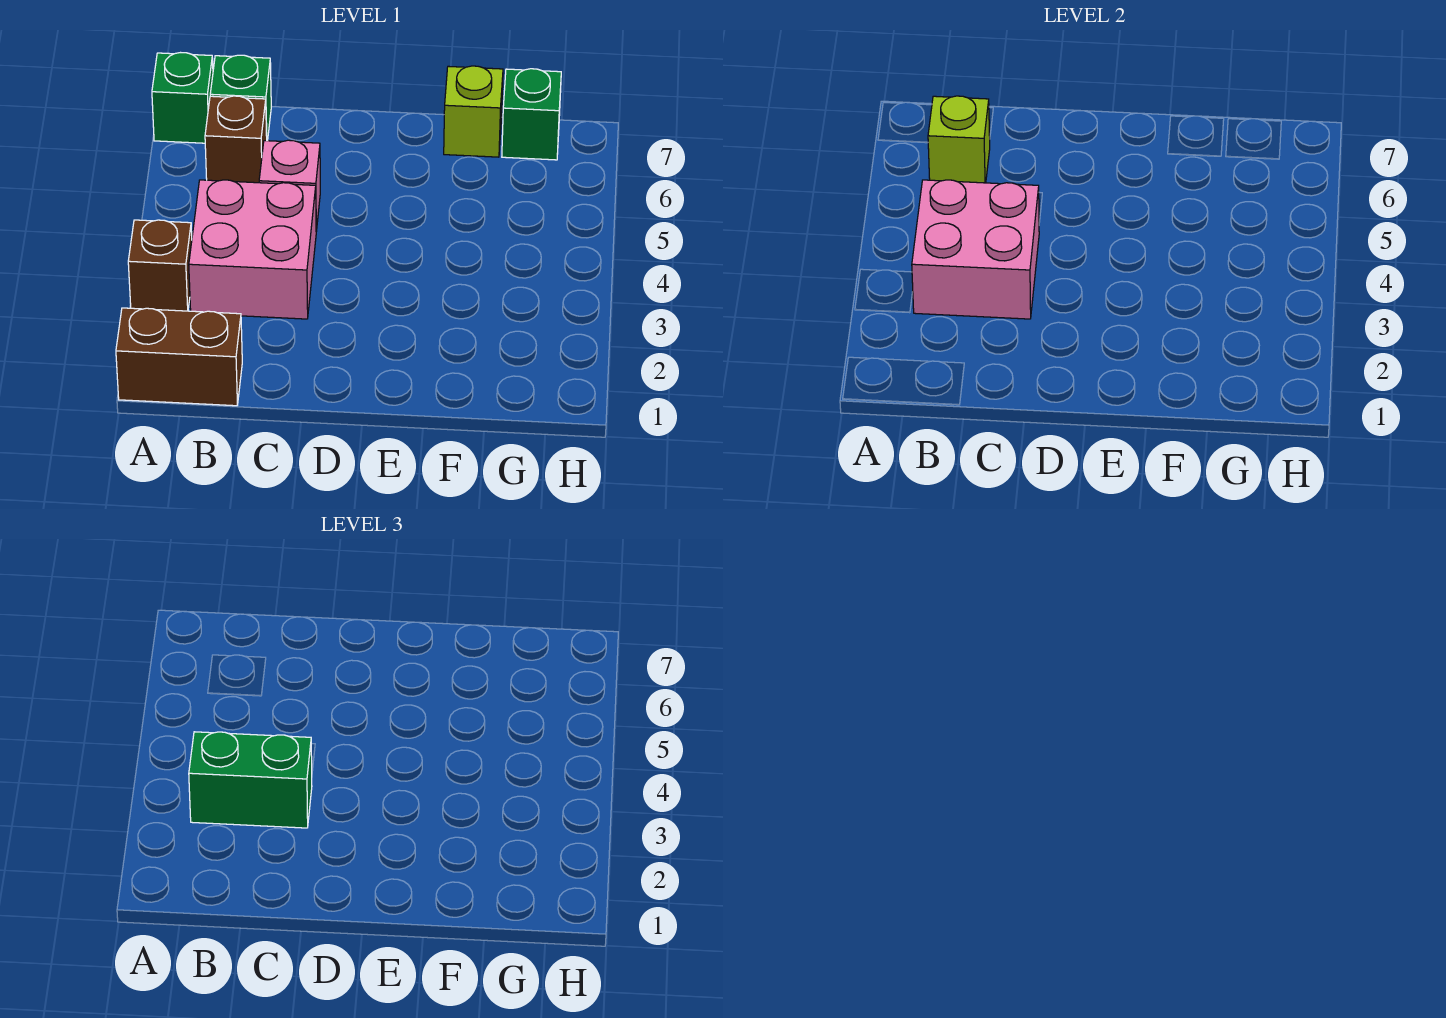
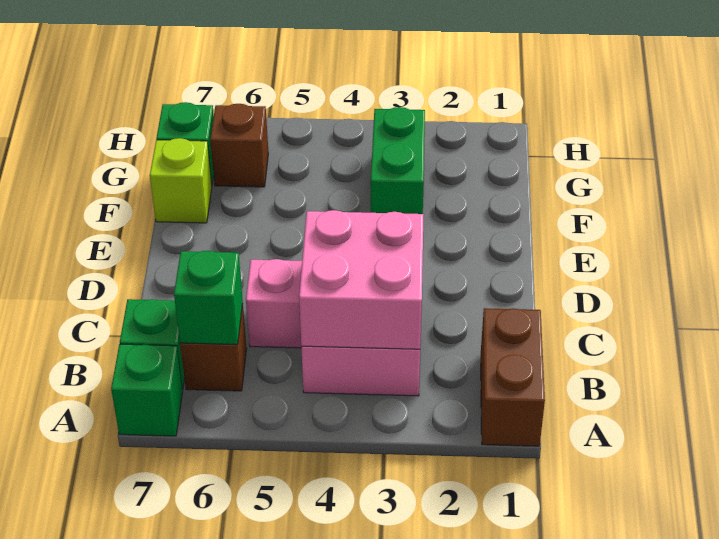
brown 1x1 brick [128,220,192,311] -> brown 1x1 brick moved to [210,104,268,187]
green 1x2 brick [189,732,312,828] -> green 1x2 brick moved to [371,107,425,214]
lime 1x1 brick [928,96,990,183] -> green 1x1 brick [174,251,243,345]

